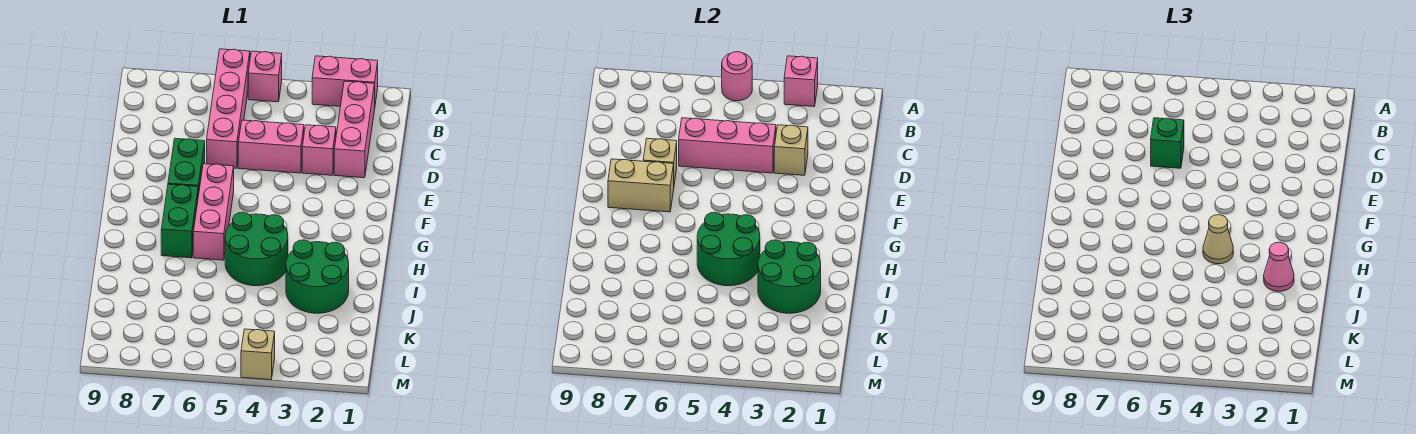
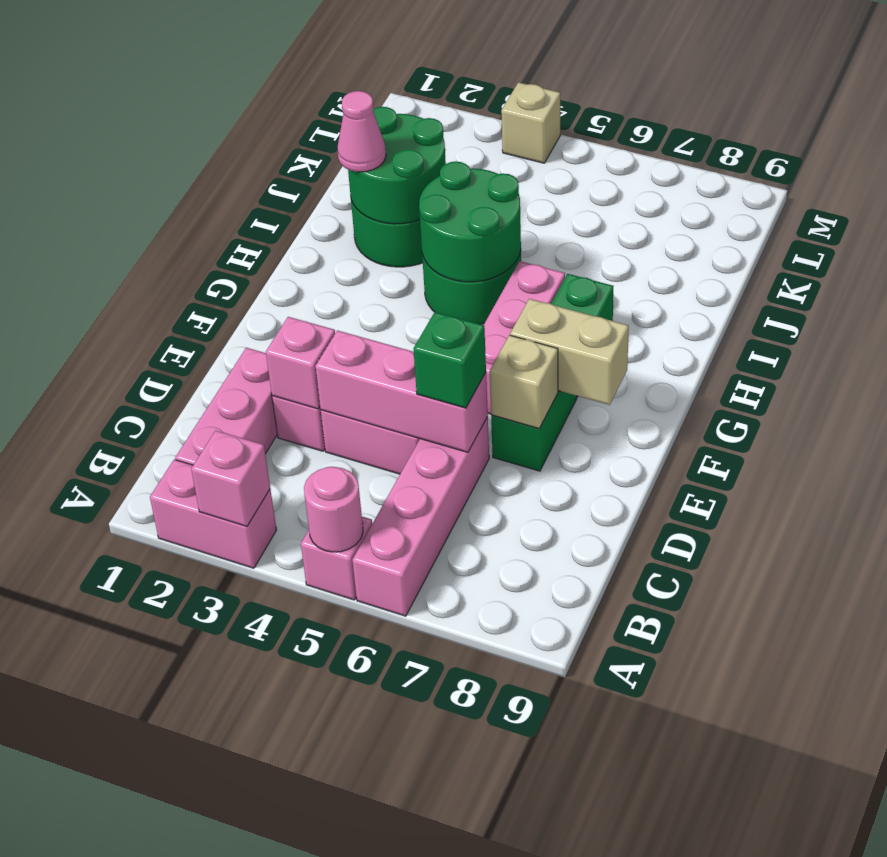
tan 1x1 brick [774,125,808,175] -> pink 1x1 brick [266,317,335,409]
tan 1x1 cone [1203,215,1233,264] -> none

